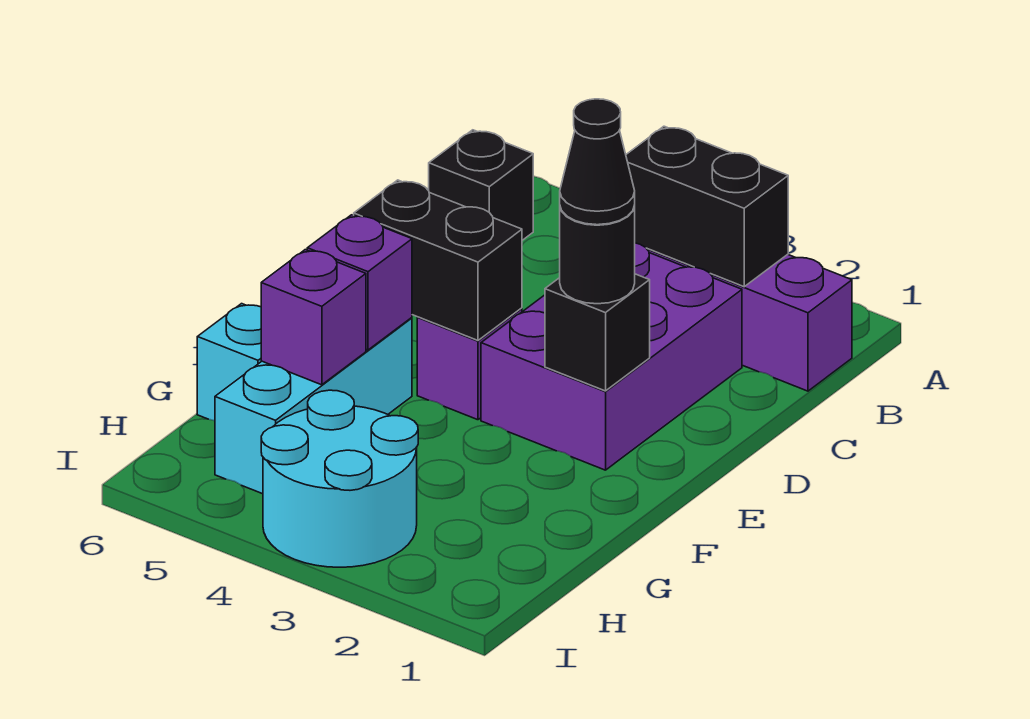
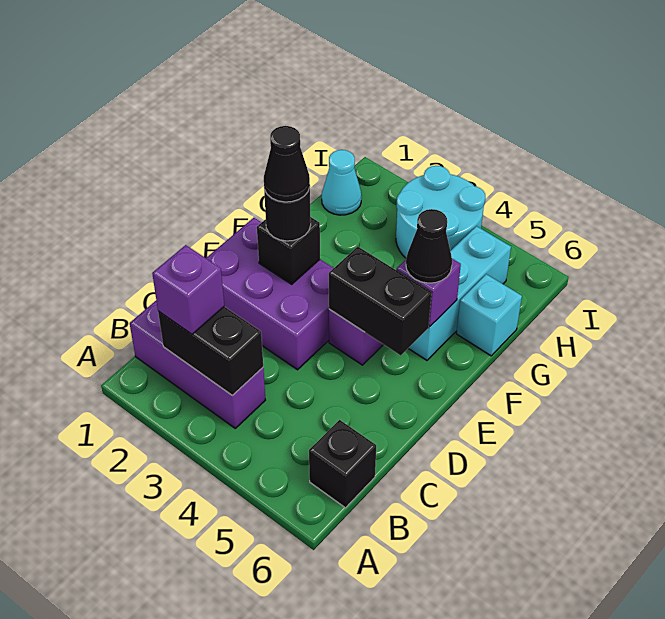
purple 2x3 brick [481,243,742,470] -> purple 2x3 brick turned to [206,218,333,370]
none -> black 1x1 cone [406,209,452,283]
purple 1x1 brick [261,250,366,385] -> purple 1x1 brick moved to [152,245,224,334]
none -> cyan 1x1 cone [322,150,362,215]

